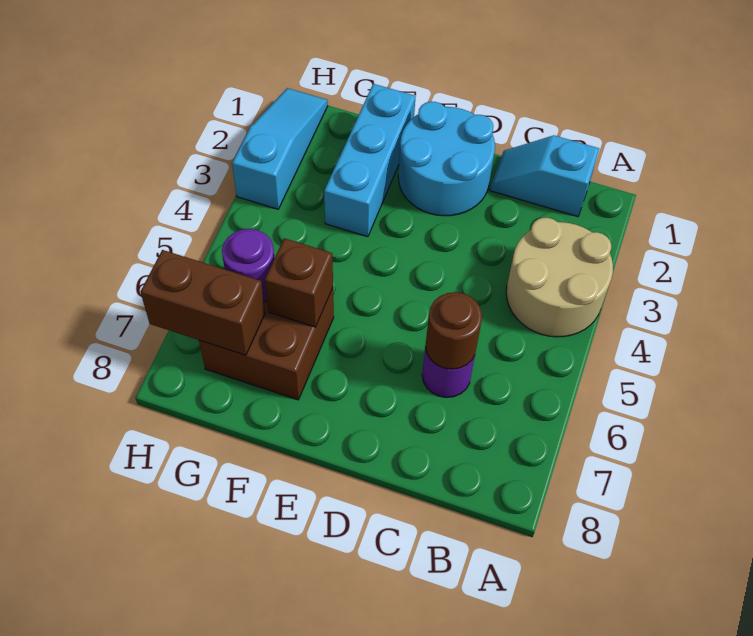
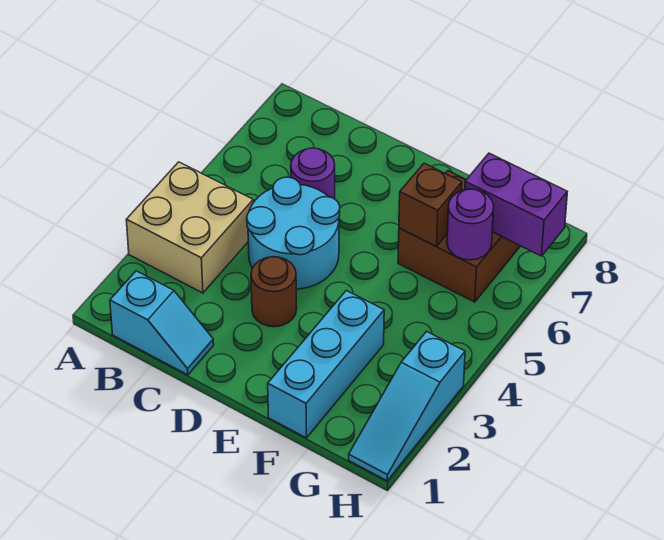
tan 2x2 round brick [506,218,613,337] -> tan 2x2 brick [126,162,253,293]
brown 1x1 round brick [425,292,482,369] -> brown 1x1 round brick moved to [251,257,297,327]
cyan 2x2 round brick [398,102,495,216] -> cyan 2x2 round brick moved to [247,177,340,289]
brown 1x2 brick [141,250,265,355] -> purple 1x2 brick [465,153,567,256]

